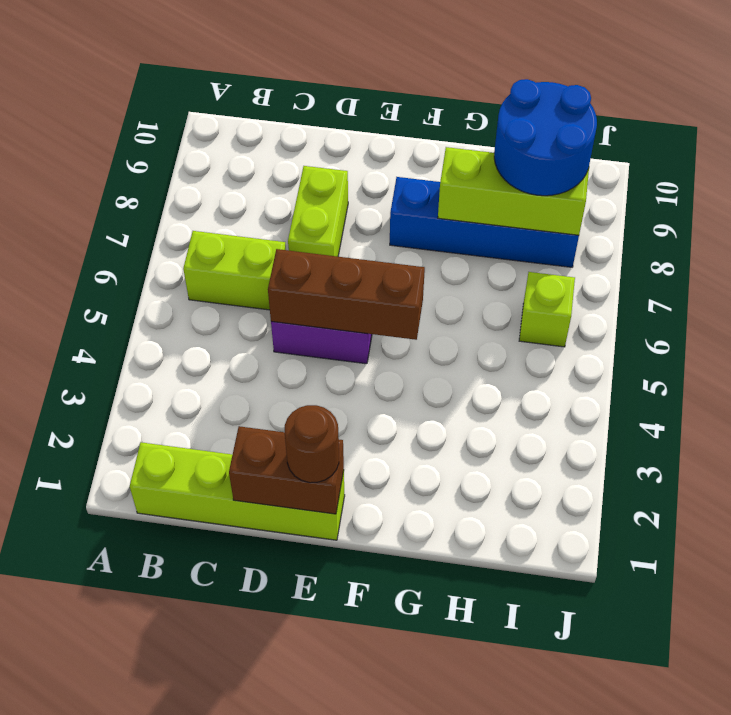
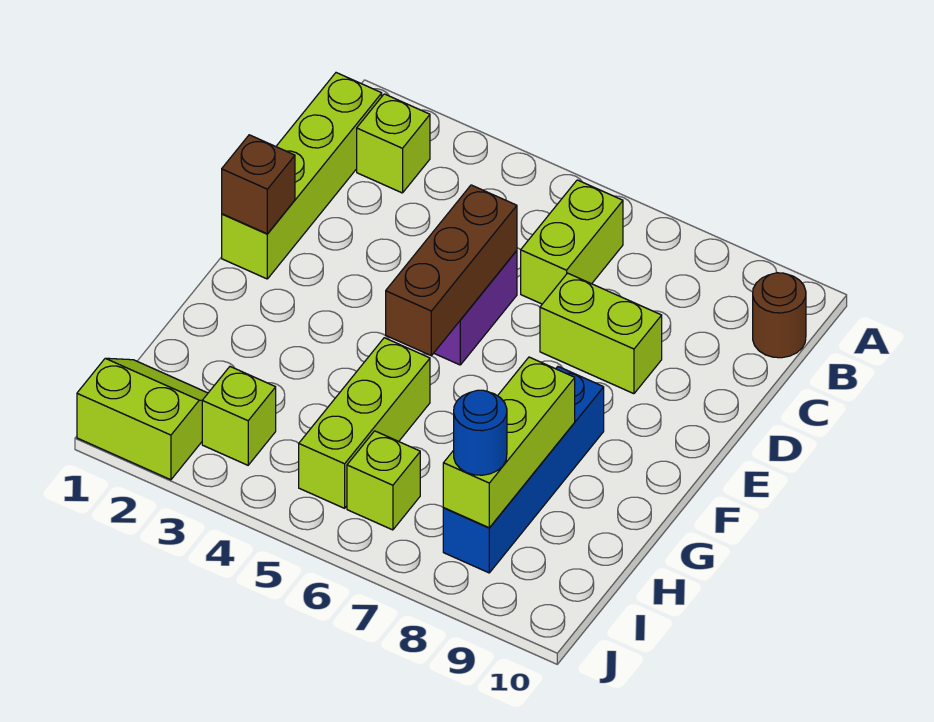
none -> lime 1x1 brick [357,94,430,193]
brown 1x2 brick [229,426,344,514] -> brown 1x1 brick [222,135,295,234]
brown 1x1 round brick [285,405,339,483] -> brown 1x1 round brick moved to [753,273,806,358]
none -> lime 1x3 brick [299,338,430,508]
blue 2x2 round brick [494,79,597,196] -> blue 1x1 round brick [454,390,507,475]
none -> lime 2x2 slope [77,358,208,480]
none -> lime 1x1 brick [202,367,276,465]

